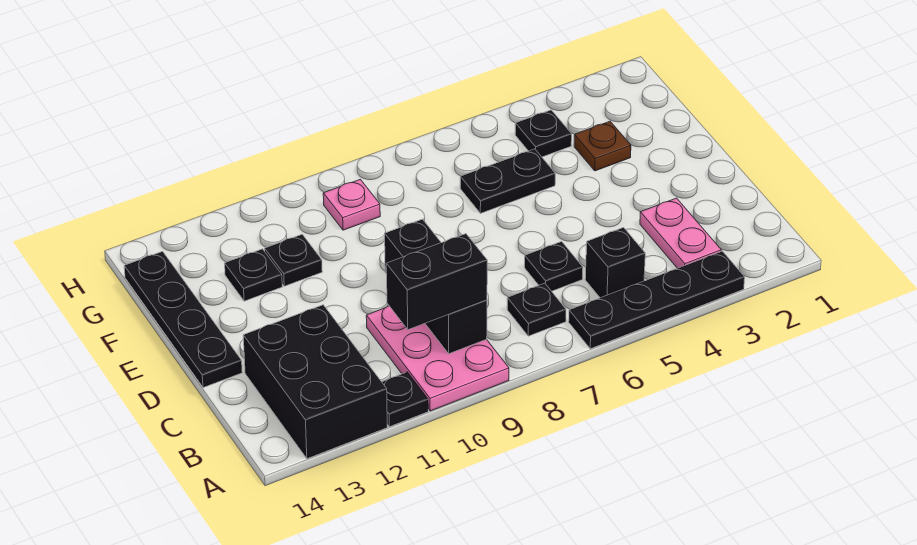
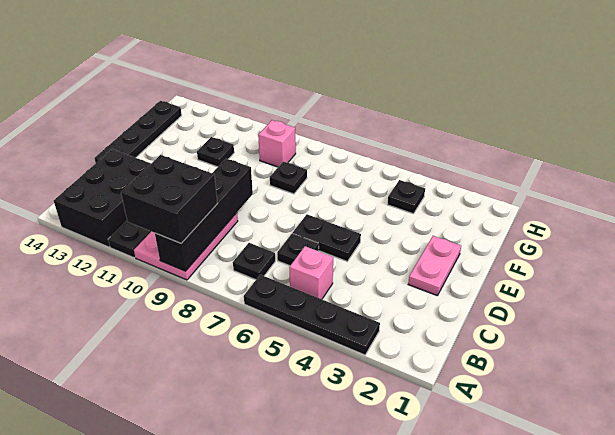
pink 1x2 plate [640,198,721,268] -> pink 1x2 plate moved to [408,236,461,296]
black 1x1 brick [585,228,645,298] -> pink 1x1 brick [289,246,333,299]
black 1x3 brick [385,219,487,354] -> black 1x4 brick [155,158,253,271]
black 1x2 brick [386,234,487,330] -> black 2x2 brick [121,155,218,243]
brown 1x1 plate [574,121,631,171] -> none
black 1x2 plate [460,149,555,213] -> black 1x2 plate moved to [293,214,361,261]
black 1x1 plate [225,249,282,301] -> black 1x1 plate moved to [270,162,307,194]
pink 1x1 plate [323,179,380,230] -> pink 1x1 brick [258,120,296,167]

